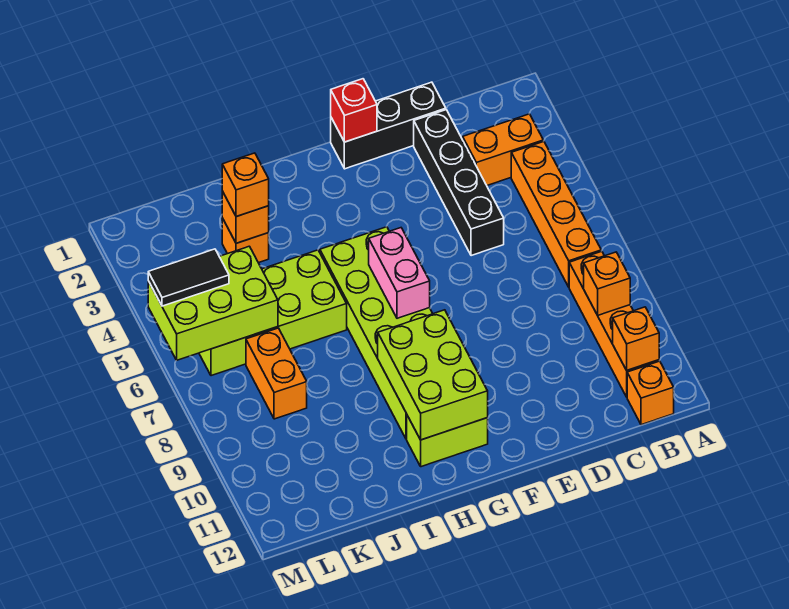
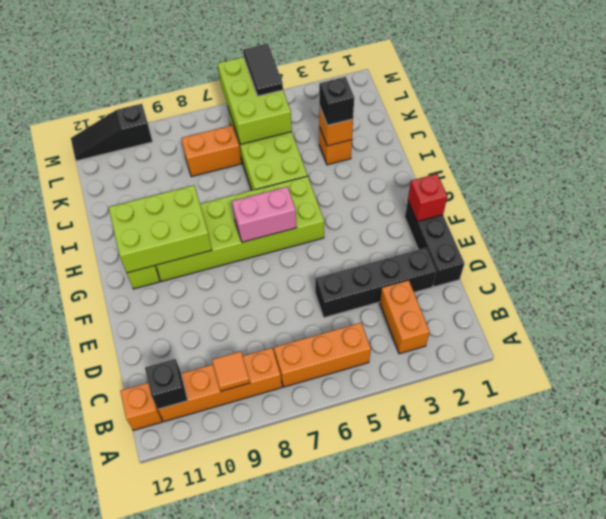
orange 1x4 brick [511,141,601,287] -> orange 1x3 brick [274,323,371,387]
orange 1x1 brick [584,252,630,315] -> orange 1x1 tile [212,351,250,391]
orange 1x1 brick [613,307,659,370] -> black 1x1 brick [145,359,188,409]
orange 1x1 brick [222,153,269,217] -> black 1x1 brick [319,77,354,125]
none -> black 1x3 slope [71,104,152,161]

